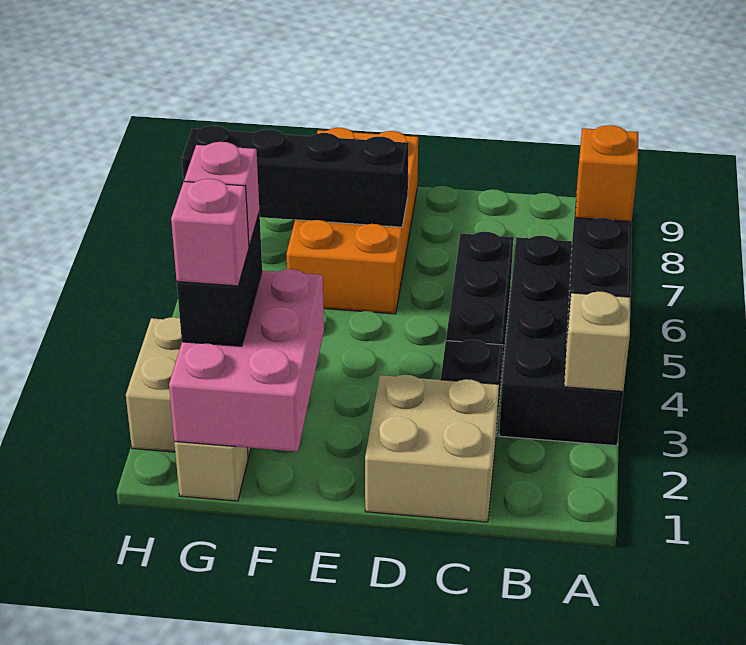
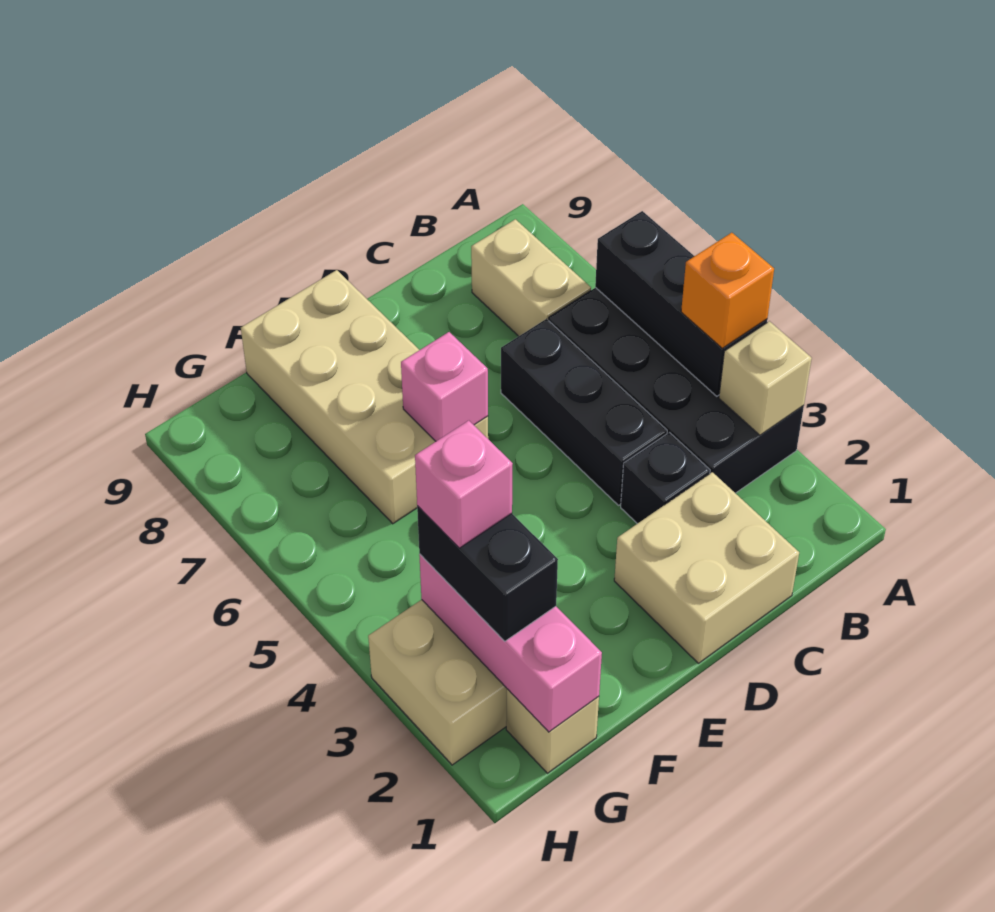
orange 1x1 brick [575,125,638,222] -> orange 1x1 brick moved to [681,233,774,349]
none -> tan 1x2 brick [471,219,591,336]
orange 2x4 brick [287,128,418,314] -> tan 2x4 brick [241,270,488,524]
black 1x4 brick [182,126,409,227] -> none
pink 2x3 brick [169,269,324,452] -> pink 1x3 brick [419,554,602,732]
pink 1x1 brick [171,179,249,286] -> pink 1x1 brick moved to [401,332,488,441]

